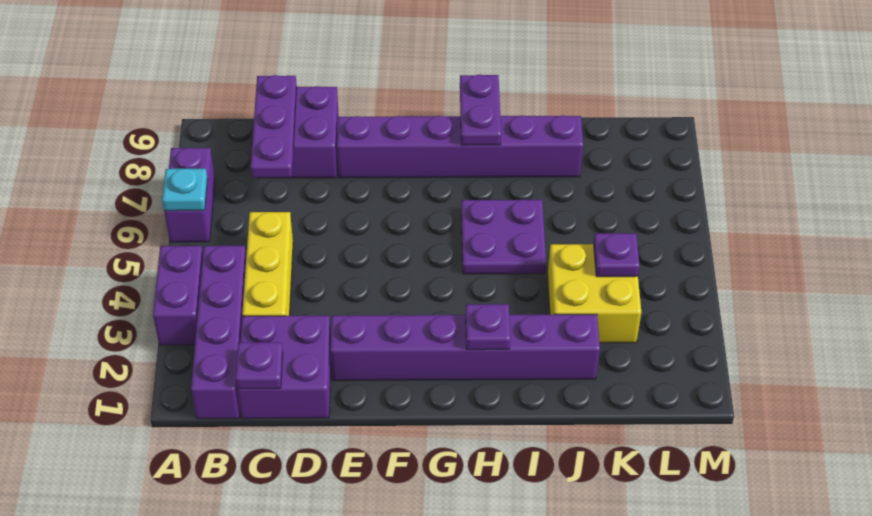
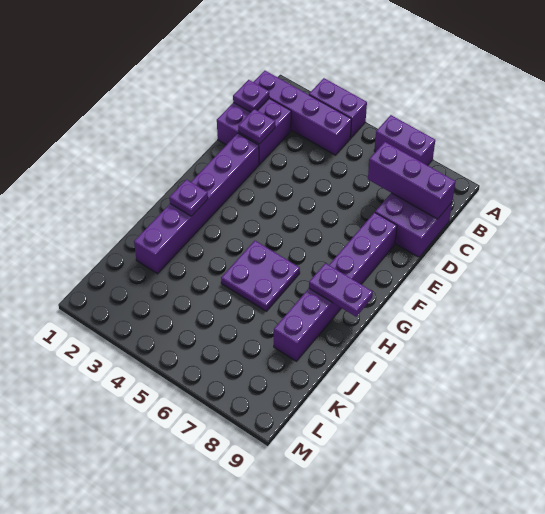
cyan 1x1 plate [162,169,208,211] -> none
yellow 1x3 brick [242,212,293,316] -> none
purple 1x3 plate [251,75,297,178] -> purple 1x3 brick [368,142,456,219]
yellow 2x2 brick [547,244,641,343] -> none
purple 1x1 plate [594,233,640,277] -> purple 1x1 plate moved to [238,109,275,144]

